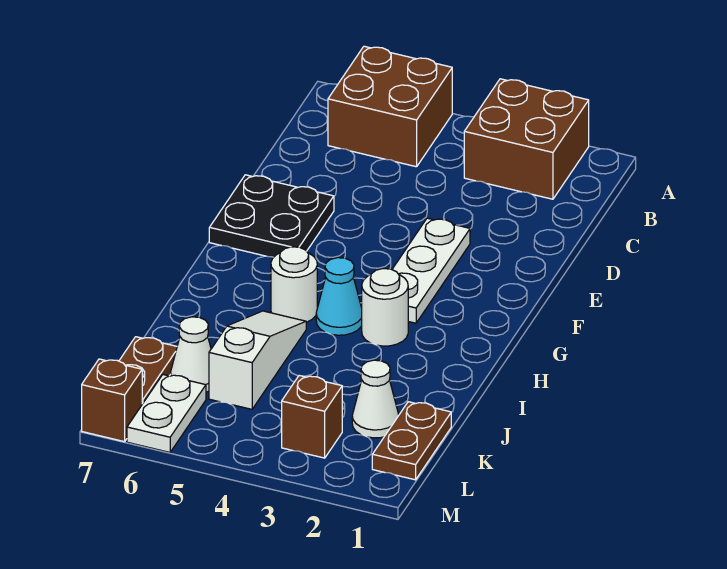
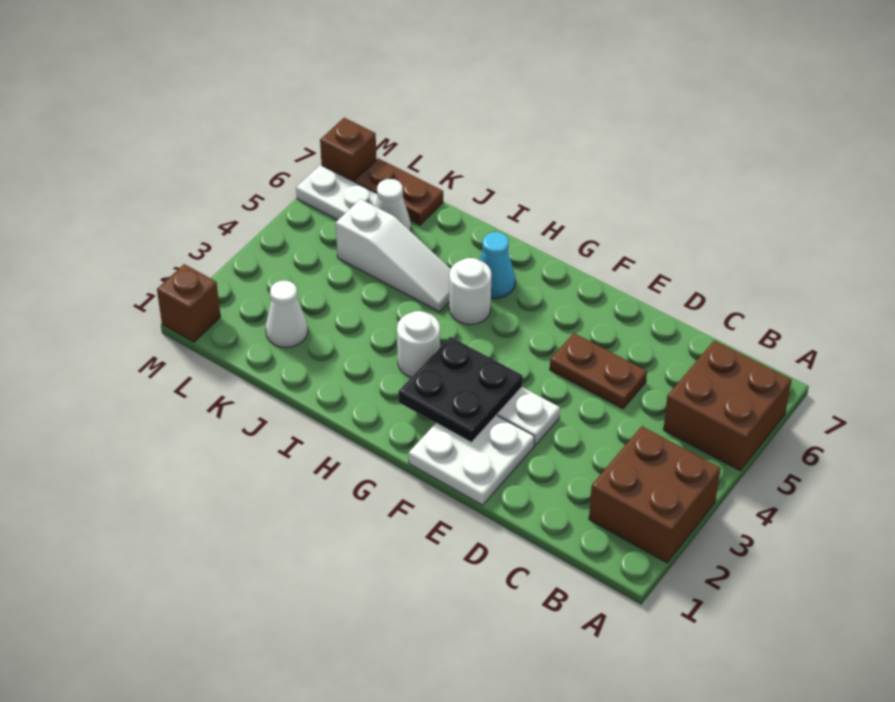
none -> white 2x2 plate [409,415,534,505]
black 2x2 plate [209,175,334,257] -> black 2x2 plate moved to [398,337,523,442]
cyan 1x1 cone [316,258,362,335] -> cyan 1x1 cone moved to [480,232,515,298]
brown 1x2 plate [372,402,451,480] -> brown 1x2 plate moved to [550,333,647,409]
brown 1x1 brick [282,376,342,458] -> brown 1x1 brick moved to [157,264,221,342]

